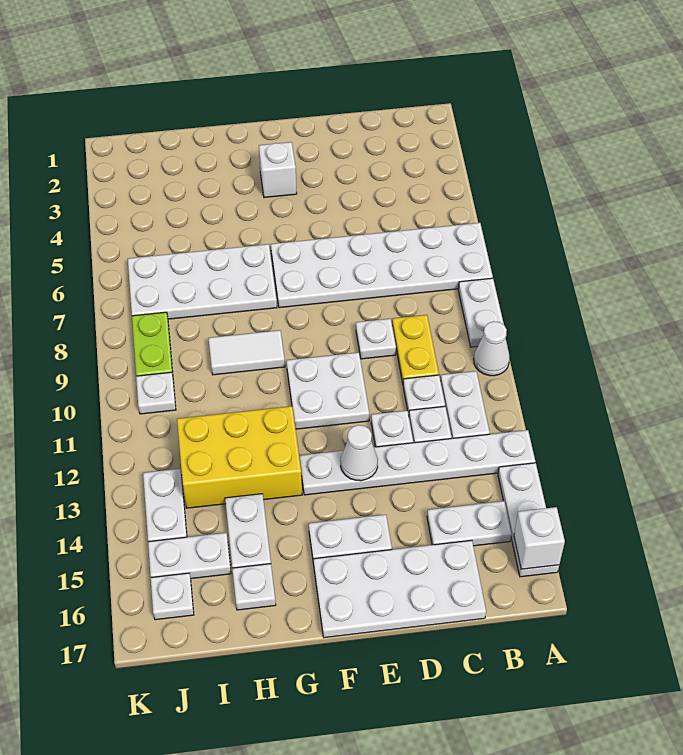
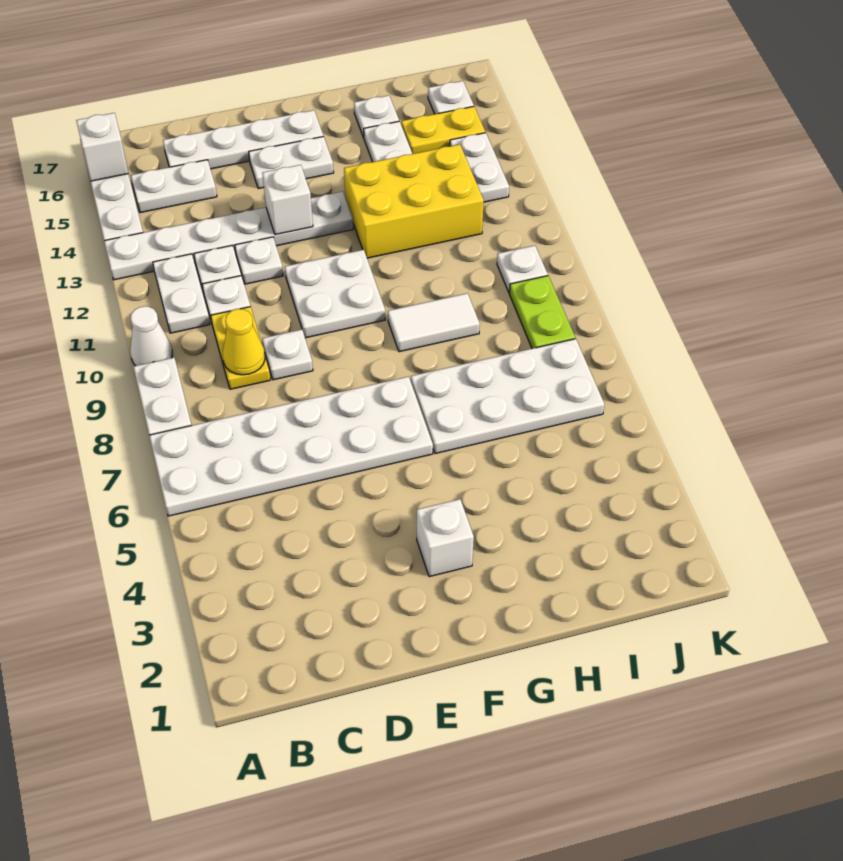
none -> yellow 1x1 cone [223,309,265,375]
white 2x4 plate [314,540,486,638] -> white 1x4 plate [163,110,323,169]
white 1x1 cone [341,425,378,481] -> white 1x1 brick [262,165,313,235]
white 1x2 plate [148,533,231,579] -> yellow 1x2 plate [401,106,485,154]

